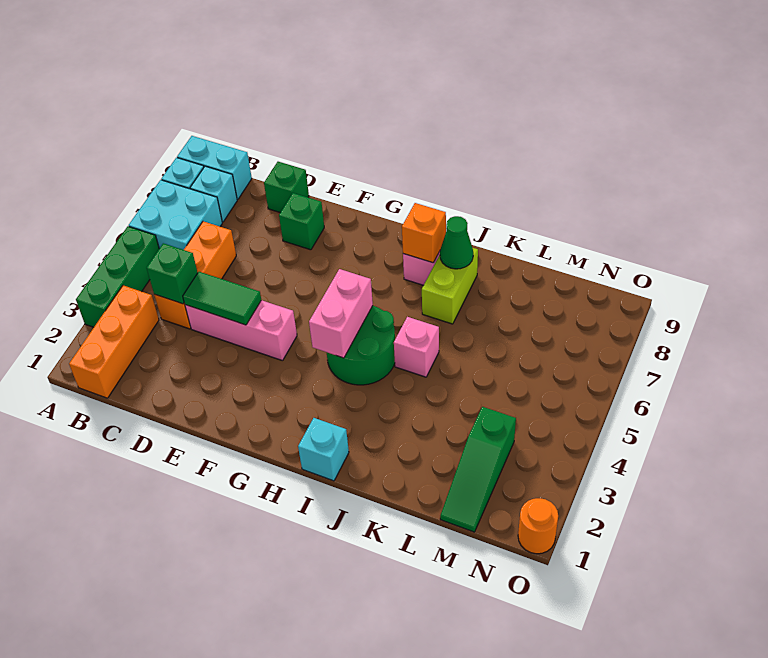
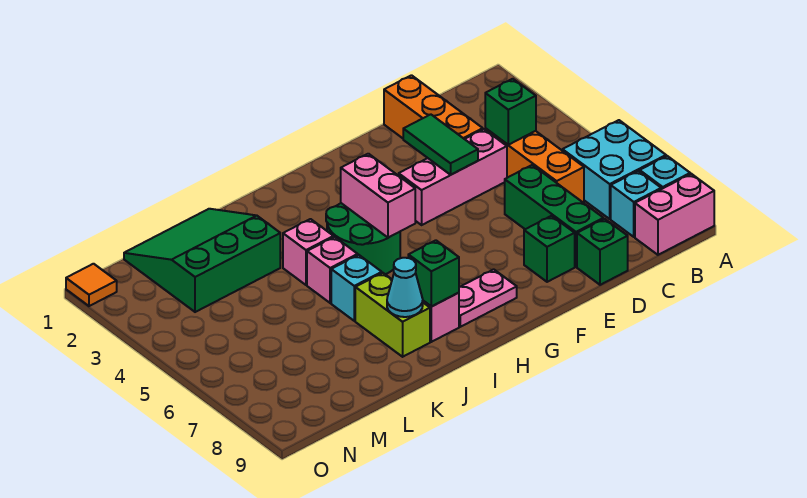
green 1x3 brick [76,226,159,327] -> green 1x3 brick moved to [505,165,603,267]
cyan 1x2 brick [177,136,252,199] -> pink 1x2 brick [635,174,714,255]
orange 1x3 brick [69,285,159,398] -> orange 1x3 brick moved to [384,75,483,139]
green 1x2 tile [183,272,261,325] -> green 1x2 tile turned to [403,114,478,175]
none -> pink 1x2 plate [459,269,517,327]
cyan 1x1 brick [298,418,349,481] -> cyan 1x1 brick moved to [331,255,382,321]
orange 1x1 brick [402,203,446,263] -> green 1x1 brick [408,240,459,307]
none -> pink 1x1 brick [283,219,334,285]
green 1x1 cone [440,216,473,269] -> cyan 1x1 cone [387,258,423,317]
green 1x3 slope [440,407,516,532] -> green 3x3 slope [124,209,280,312]
orange 1x1 round brick [518,498,558,554] -> orange 1x1 tile [66,264,117,306]

